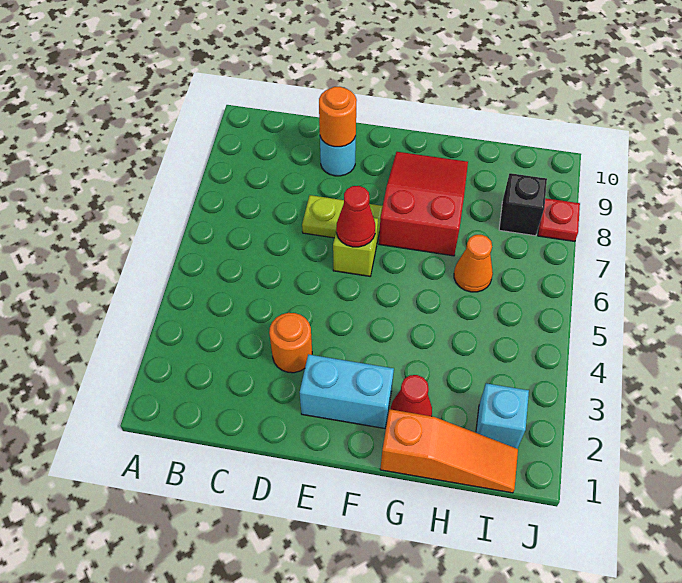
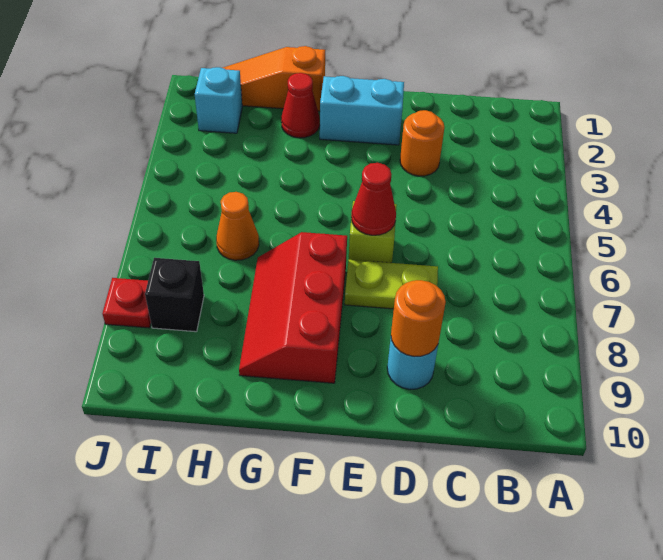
red 2x3 slope [379,152,468,256] -> red 2x3 slope turned to [239,232,347,383]

